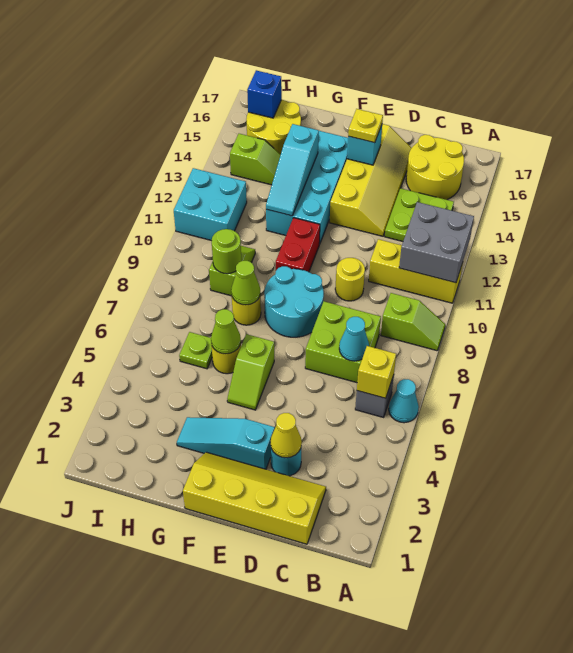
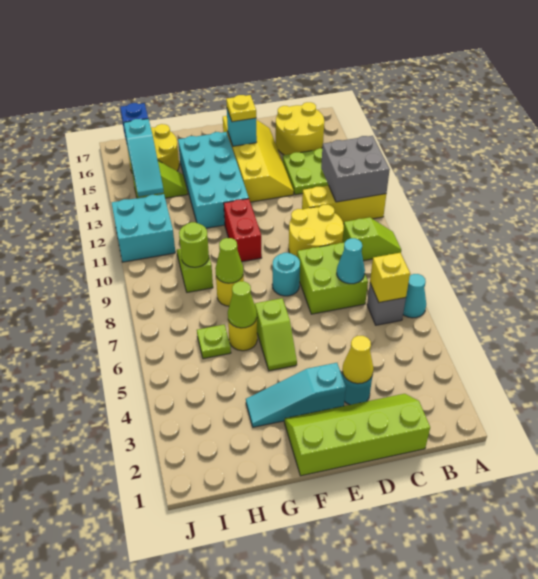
yellow 2x4 slope [183,452,326,544] -> lime 2x4 slope [284,394,430,476]
yellow 1x1 round brick [335,258,365,301] -> yellow 2x2 round brick [289,205,344,257]
cyan 2x2 round brick [264,266,324,337] -> cyan 1x1 round brick [272,253,300,296]
cyan 1x3 slope [266,124,319,216] -> cyan 1x3 slope moved to [124,119,164,197]

